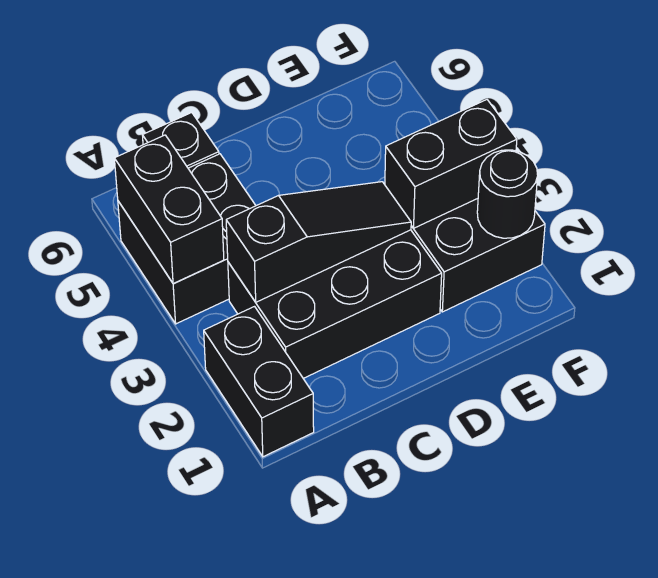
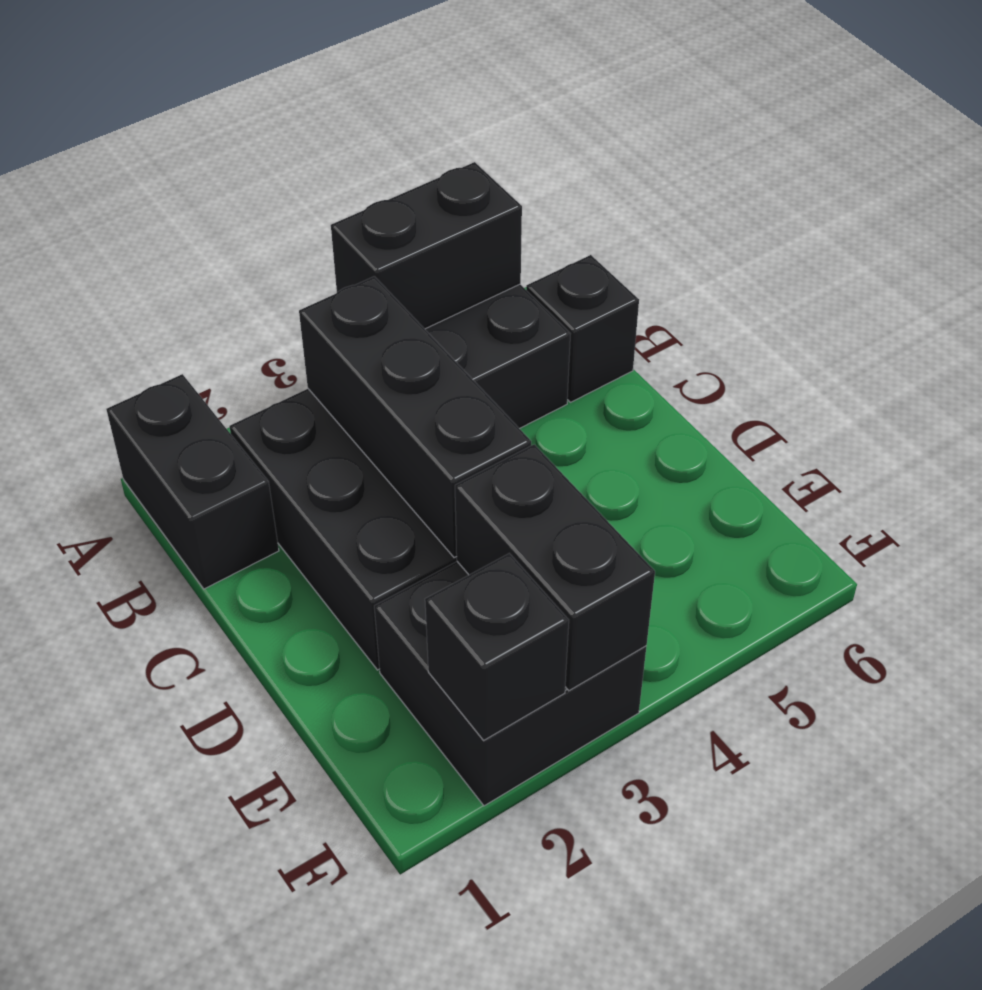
black 1x2 brick [204,307,314,457] -> black 1x2 brick turned to [106,374,279,589]
black 1x3 slope [226,182,411,302] -> black 1x3 brick [299,276,531,558]
black 1x1 round brick [477,150,538,238] -> black 1x1 brick [425,553,569,740]

